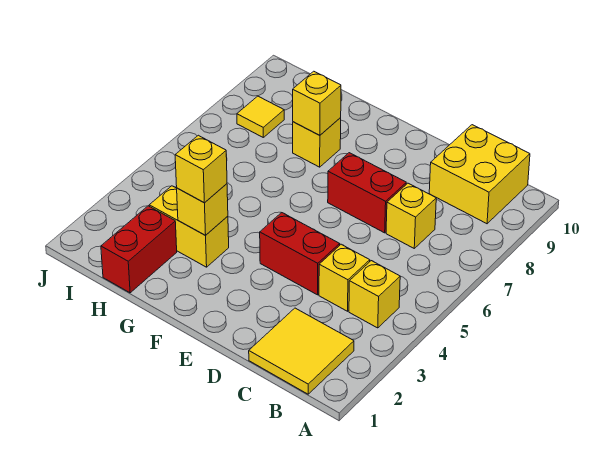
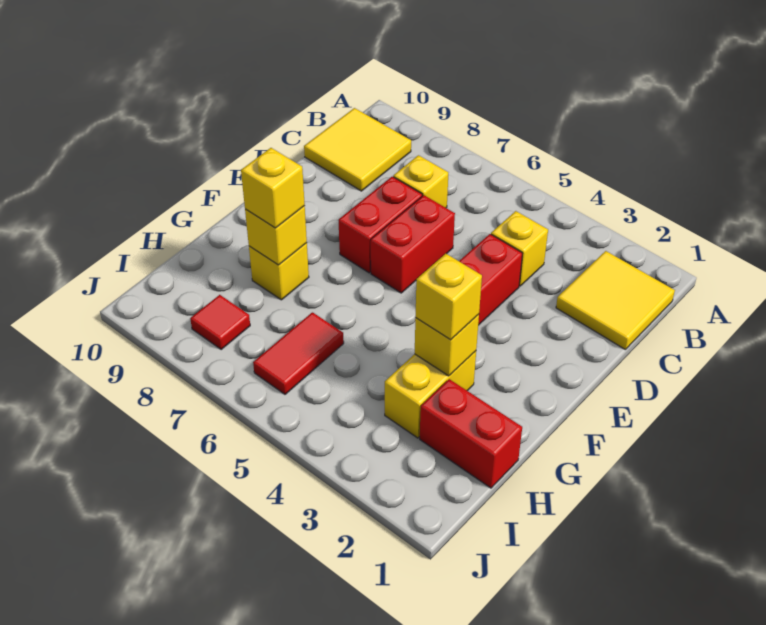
yellow 1x1 brick [349,261,400,328] -> yellow 1x1 brick moved to [241,148,305,228]
yellow 2x2 brick [429,125,530,224] -> yellow 2x2 tile [304,108,411,191]
none -> red 1x2 brick [371,195,455,293]
none -> red 1x2 tile [253,312,344,394]
yellow 1x1 tile [237,96,284,137] -> red 1x1 tile [190,295,250,350]

